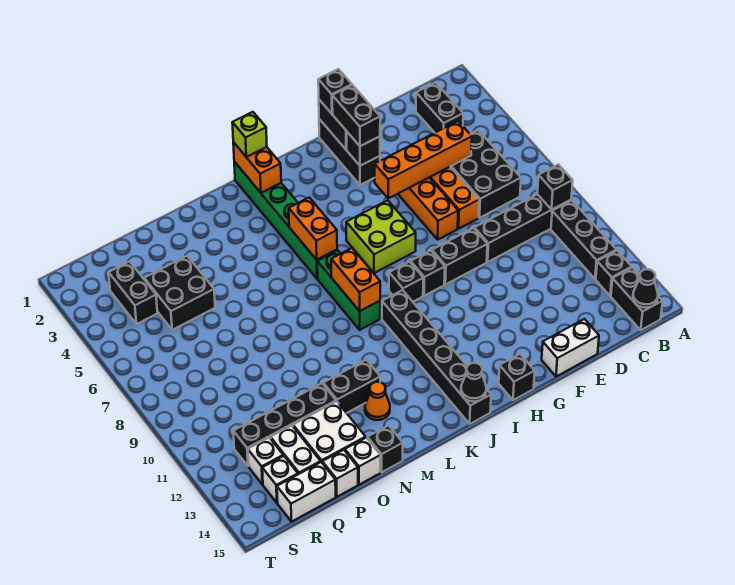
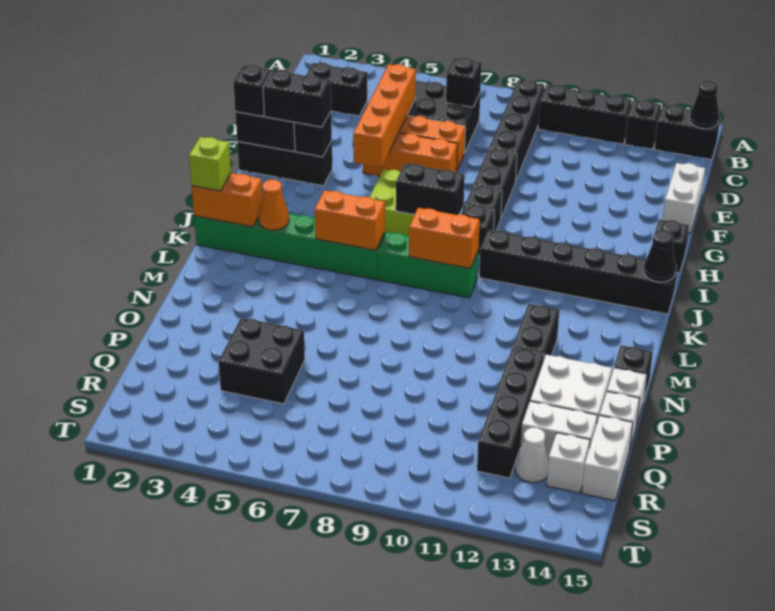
black 1x1 brick [537,165,573,210] -> black 1x1 brick moved to [446,58,482,107]
orange 1x1 cone [365,382,390,420] -> orange 1x1 cone moved to [258,180,289,230]
black 1x2 brick [109,262,157,324] -> black 1x2 brick moved to [396,164,465,215]
white 1x1 brick [248,438,283,484] -> white 1x1 cone [515,428,548,483]

